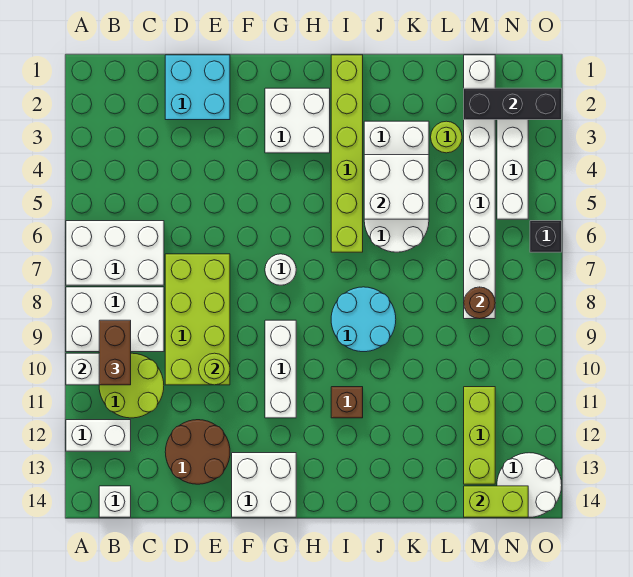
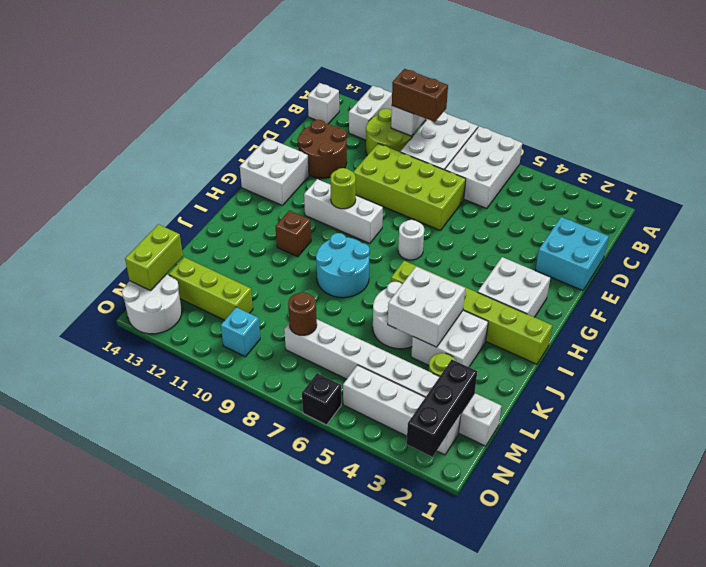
lime 1x1 round brick [199,353,230,385] -> lime 1x1 round brick moved to [330,168,356,209]
none -> cyan 1x1 brick [221,307,260,357]

